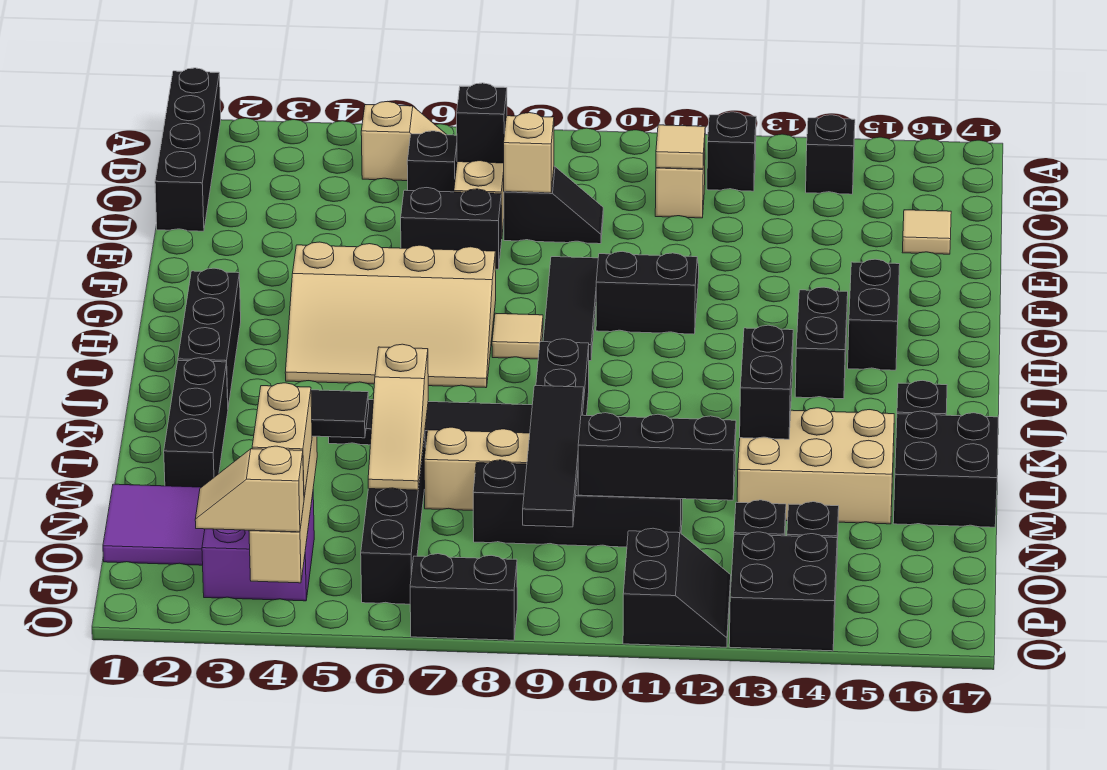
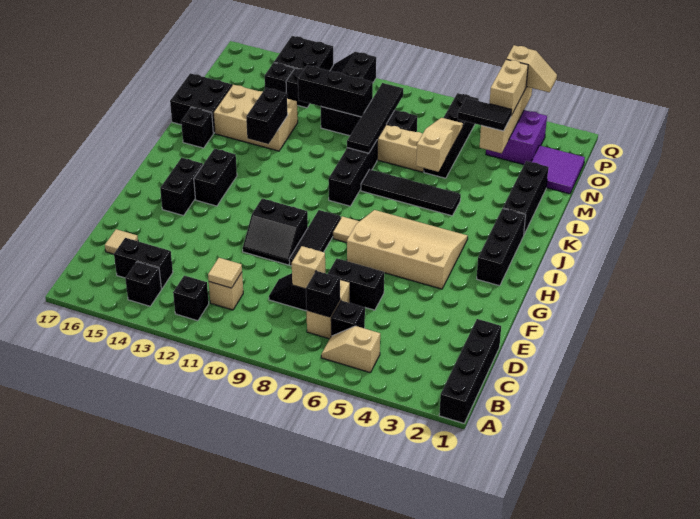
black 1x2 brick [410,554,517,640] -> black 1x2 brick moved to [114,238,173,289]

